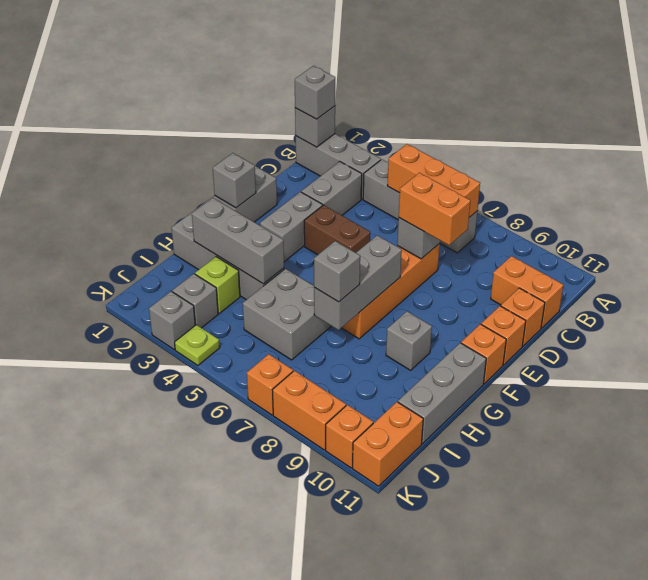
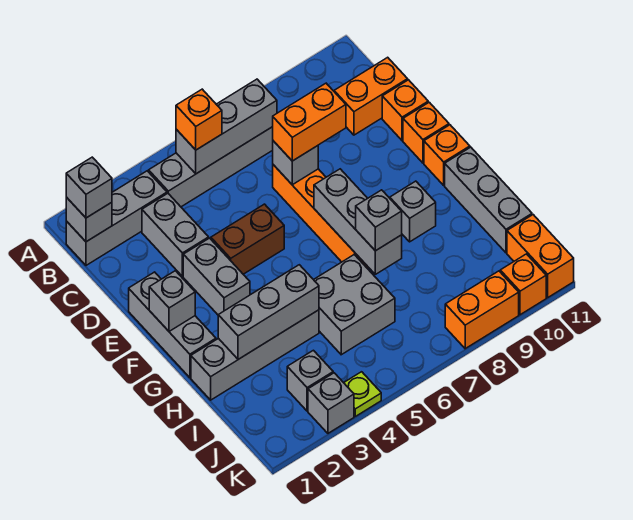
orange 1x3 brick [387,144,480,218] -> grey 1x3 brick [176,79,277,174]
lime 1x1 brick [195,257,240,313] -> none
orange 1x1 brick [247,354,293,415] -> orange 1x1 brick moved to [176,89,222,150]

